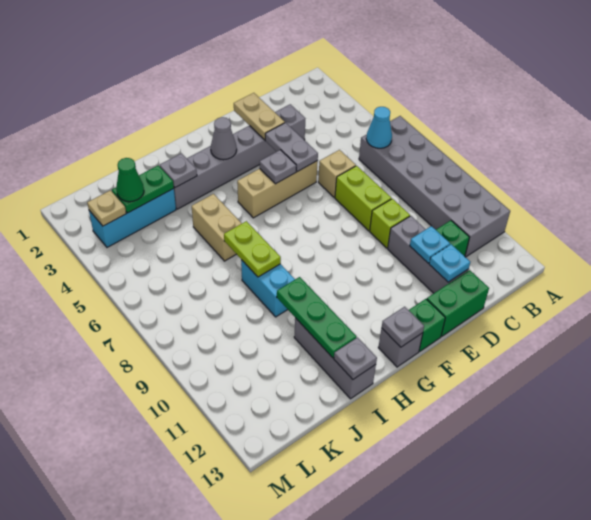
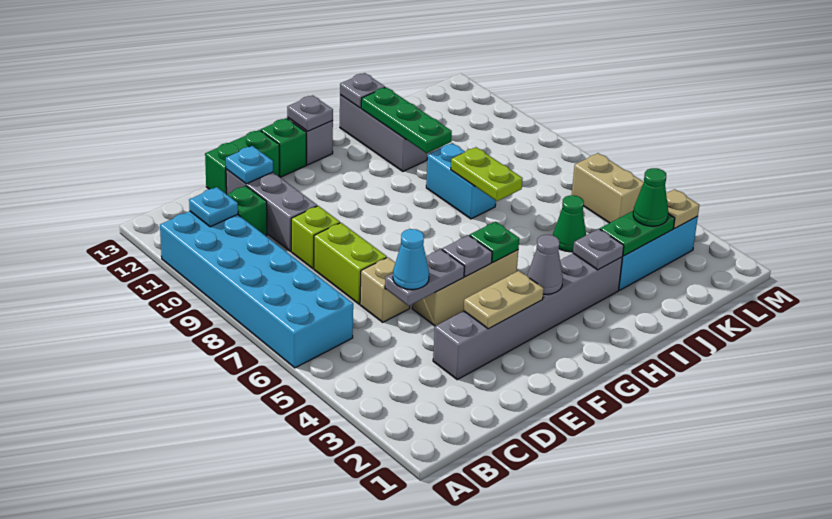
grey 2x6 brick [359,116,510,257] -> cyan 2x6 brick [160,211,353,368]
cyan 1x1 cone [366,107,392,148] -> cyan 1x1 cone moved to [393,229,429,290]
cyan 1x1 plate [410,226,450,263] -> cyan 1x1 plate moved to [189,187,238,227]
tan 1x2 plate [234,93,285,140] -> tan 1x2 plate turned to [464,271,544,329]
grey 1x2 plate [265,123,318,172] -> grey 1x2 plate turned to [385,249,465,306]
none -> green 1x1 plate [470,222,519,262]
tan 1x2 brick [192,194,242,261] -> tan 1x2 brick moved to [572,153,644,223]
none -> green 1x1 cone [553,195,586,252]

